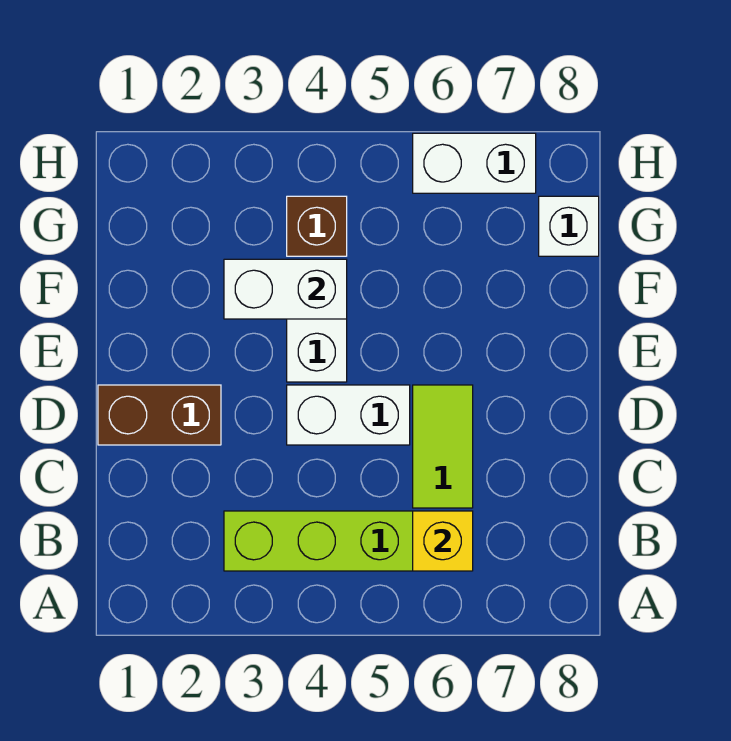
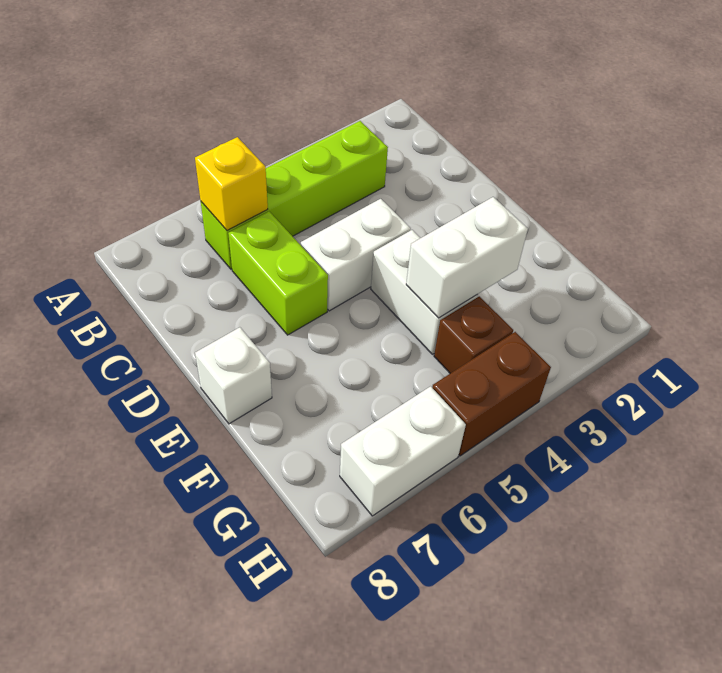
lime 1x2 tile [413,385,473,508] -> lime 1x2 brick [228,212,328,335]
brown 1x2 brick [98,385,221,445] -> brown 1x2 brick moved to [432,332,551,456]
white 1x1 brick [539,196,599,256] -> white 1x1 brick moved to [195,327,272,424]

